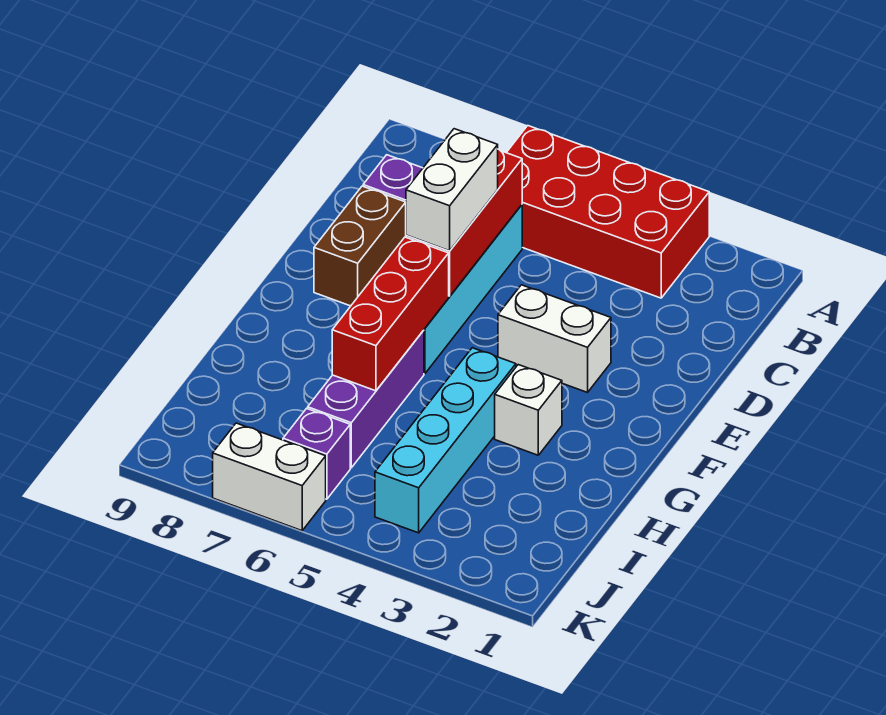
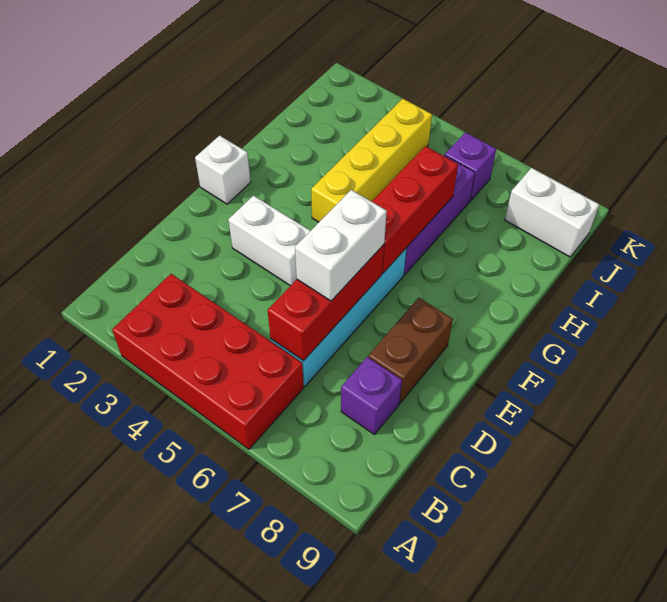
white 1x1 brick [495,365,562,455] -> white 1x1 brick moved to [195,136,251,204]
cyan 1x4 brick [375,348,516,533] -> yellow 1x4 brick [311,99,432,222]
white 1x2 brick [213,423,326,531] -> white 1x2 brick moved to [505,168,599,257]

